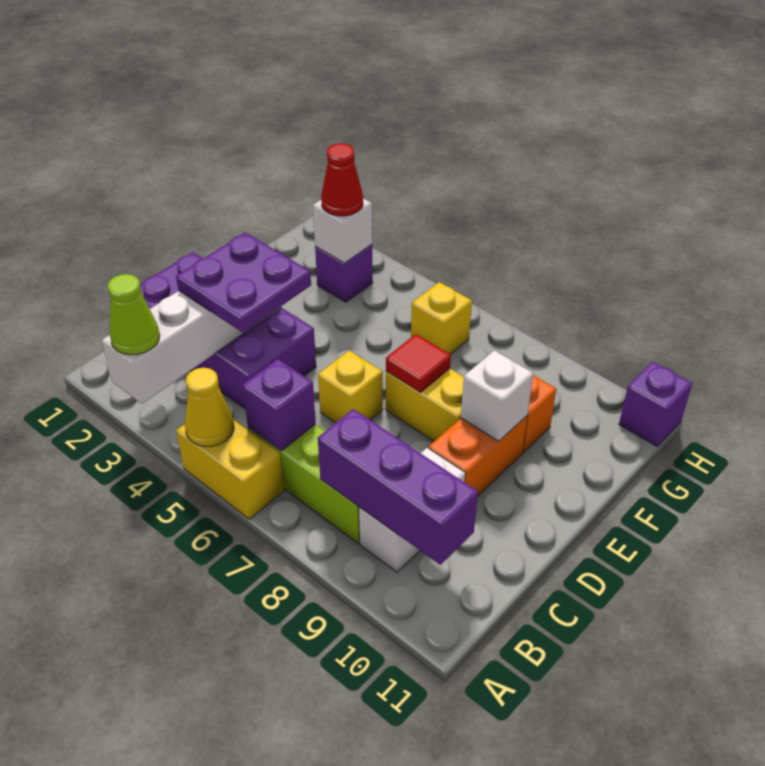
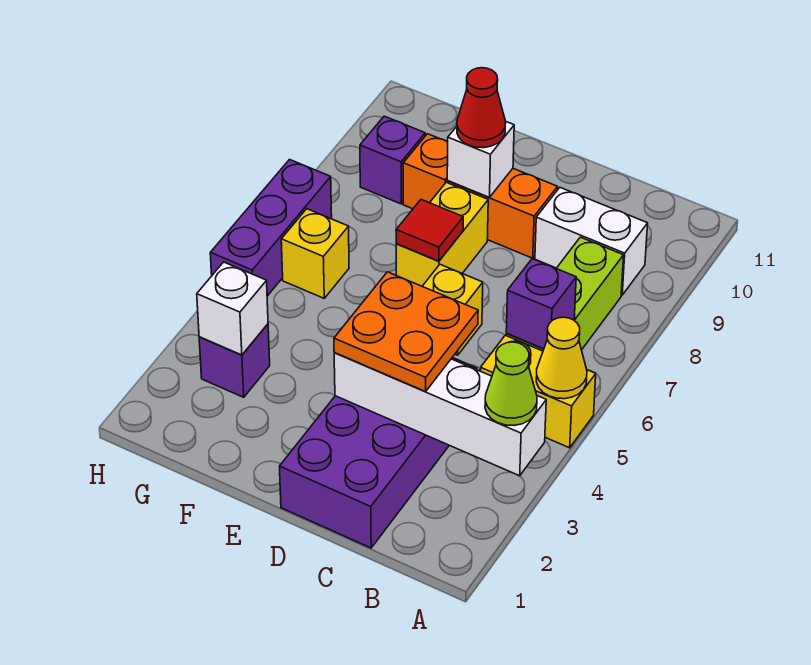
yellow 1x2 brick [176,420,284,519] -> yellow 1x2 brick turned to [480,335,596,448]
purple 1x3 brick [318,409,478,565] -> purple 1x3 brick moved to [210,160,332,296]
purple 2x2 plate [176,232,311,333] -> orange 2x2 plate [334,272,478,392]
red 1x1 cone [321,143,363,216] -> red 1x1 cone moved to [457,68,506,148]
purple 1x1 brick [619,362,692,447] -> purple 1x1 brick moved to [360,116,425,204]

